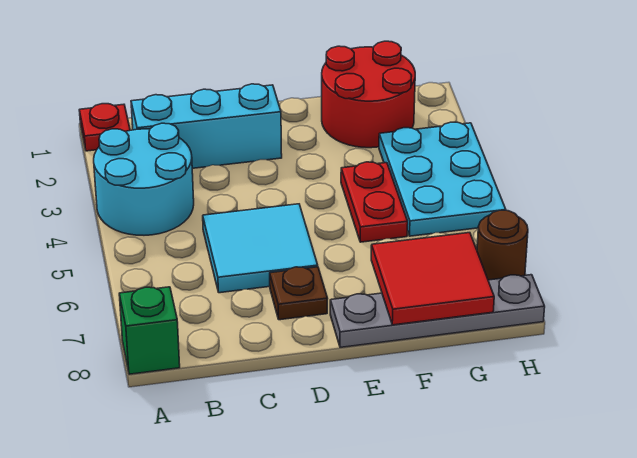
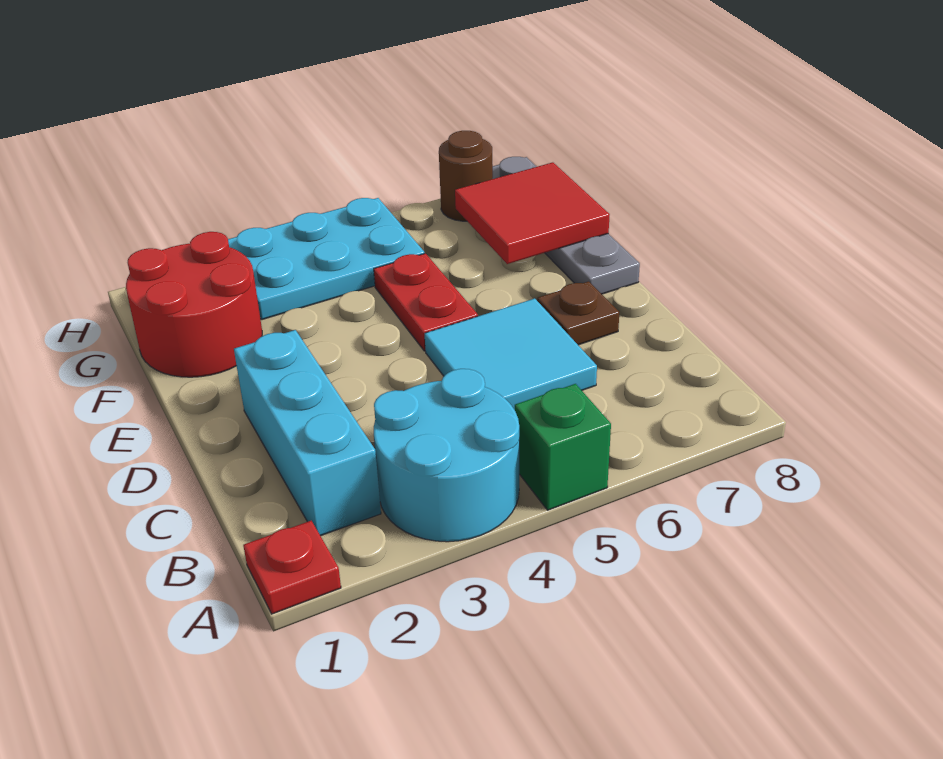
green 1x1 brick [119,287,180,374] -> green 1x1 brick moved to [515,384,611,510]
red 1x2 plate [341,162,408,242] -> red 1x2 plate turned to [374,253,478,351]

